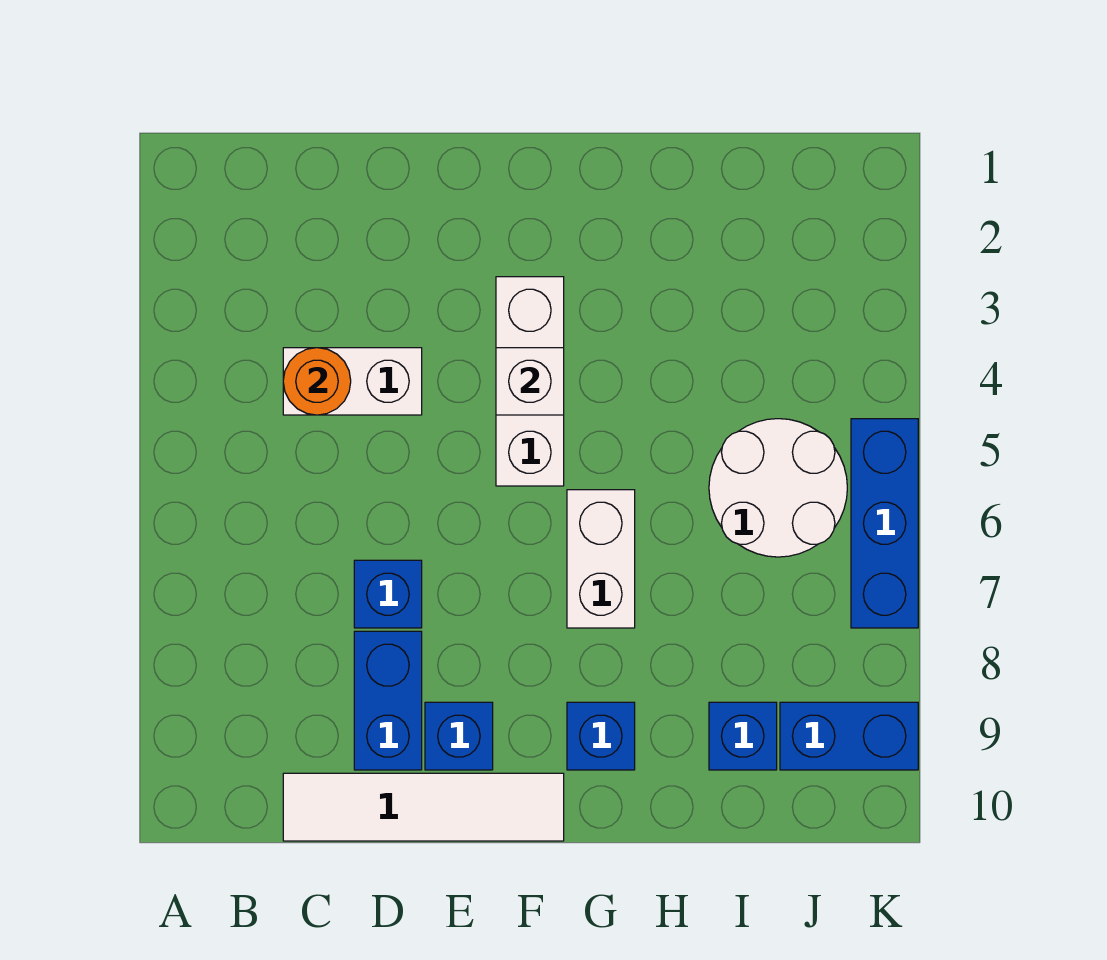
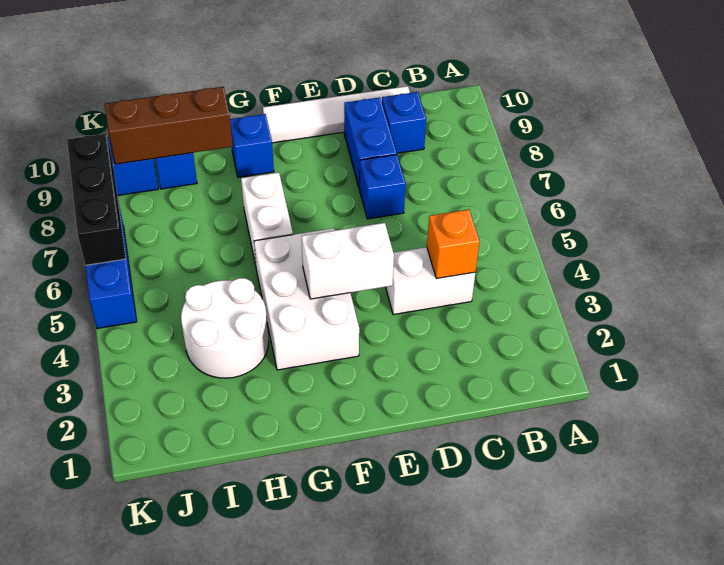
orange 1x1 round brick [283,348,351,415] -> orange 1x1 brick [427,209,479,279]
blue 1x1 brick [425,702,493,770] -> blue 1x1 brick moved to [382,92,426,153]
white 1x3 brick [496,277,564,486] -> white 2x3 brick [254,228,359,370]
white 1x1 brick [496,348,564,415] -> white 1x2 brick [302,223,394,299]
none -> brown 1x3 brick [105,87,233,164]
white 2x2 round brick [709,419,847,557] -> white 2x2 round brick moved to [181,278,269,378]
none -> black 1x3 brick [67,134,126,265]

